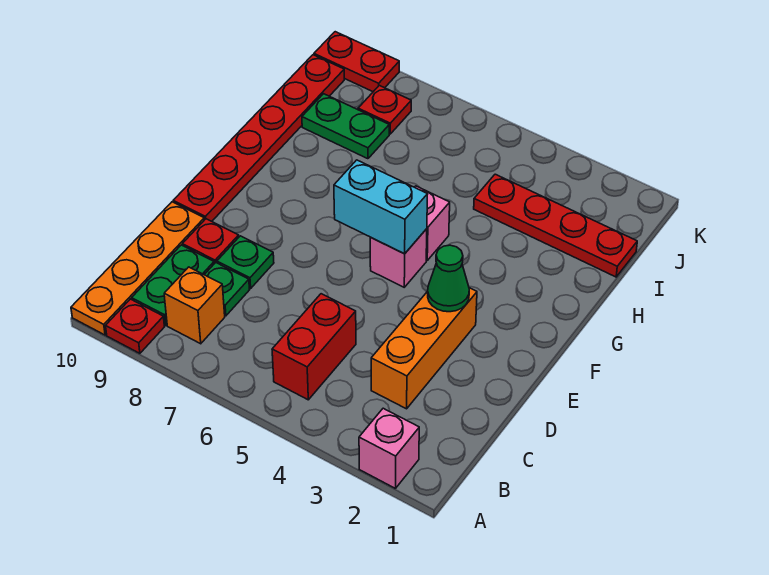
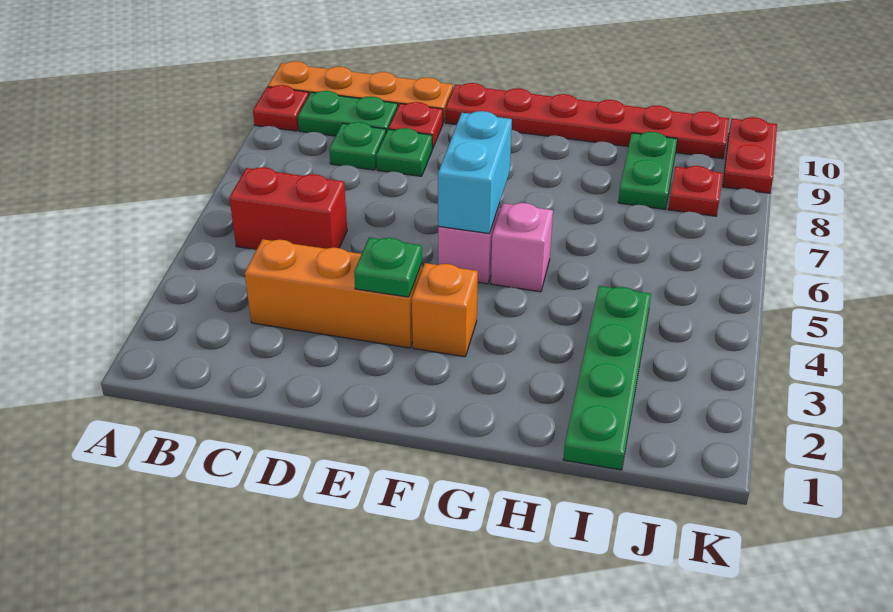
pink 1x1 brick [359,408,419,489] -> none
orange 1x1 brick [164,267,225,344] -> orange 1x1 brick moved to [412,263,478,357]
green 1x1 cone [428,245,469,312] -> green 1x1 plate [354,238,422,297]
red 1x4 plate [474,174,637,277] -> green 1x4 plate [563,286,651,470]

